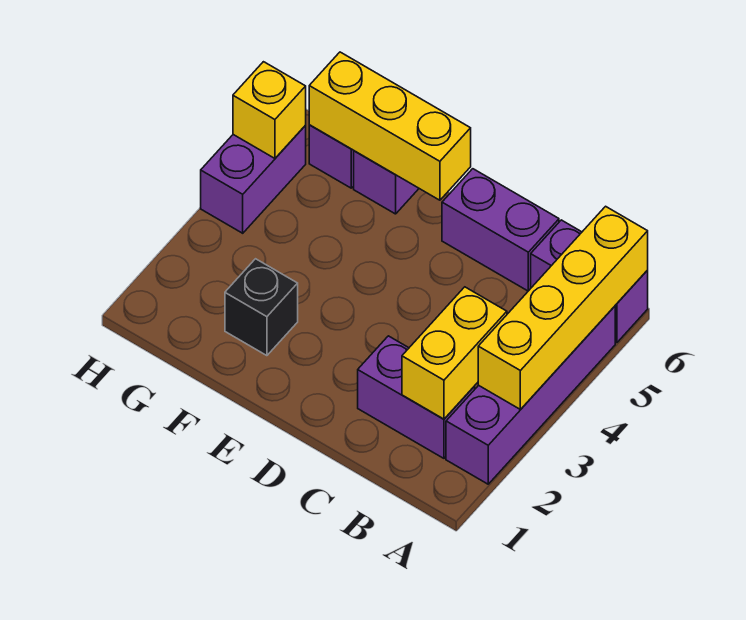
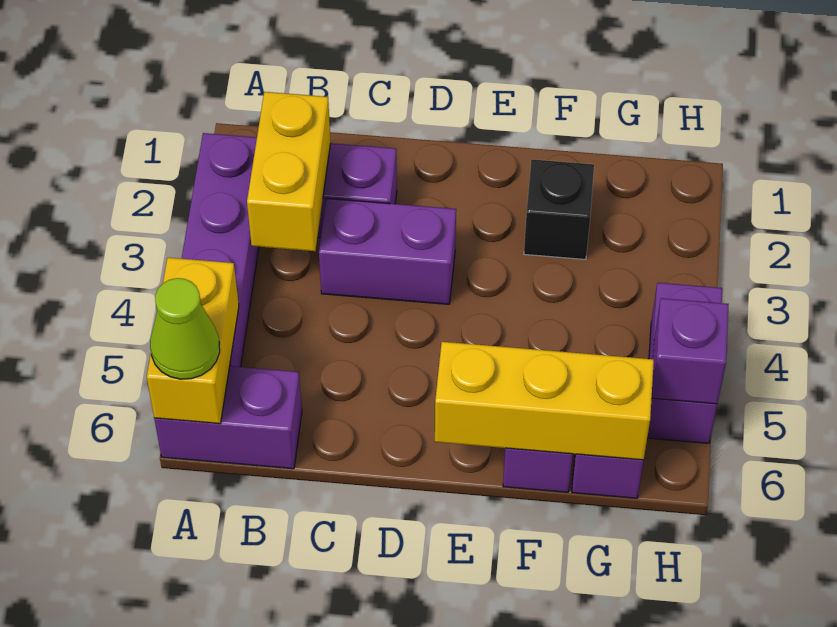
yellow 1x4 brick [478,206,648,410] -> yellow 1x2 brick [147,258,239,424]
none -> lime 1x1 cone [150,278,220,379]
purple 1x2 brick [442,169,559,291] -> purple 1x2 brick moved to [319,198,456,304]
yellow 1x1 brick [233,62,306,158] -> purple 1x1 brick [652,298,729,404]

